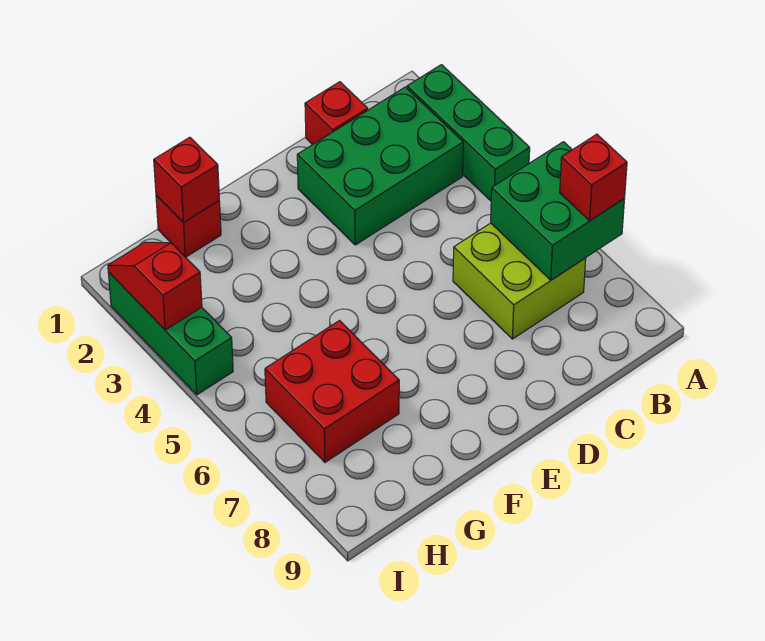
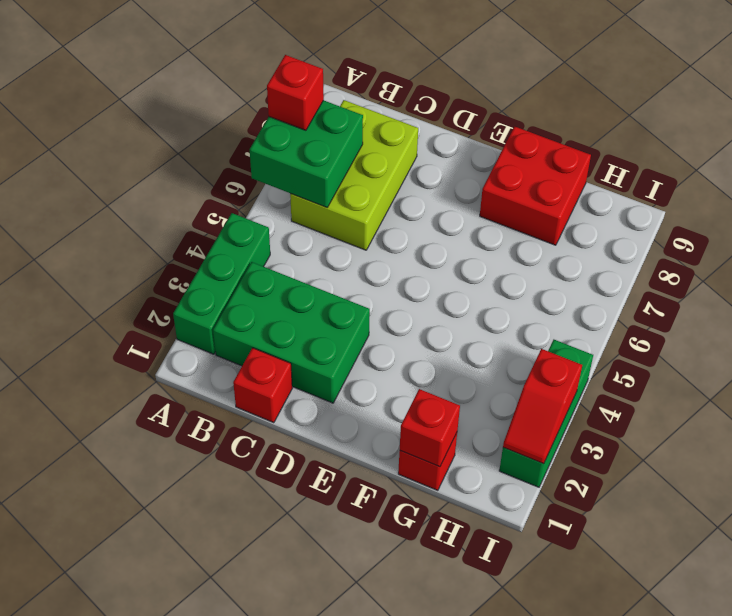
lime 2x2 brick [453,223,586,339] -> lime 2x3 brick [290,100,418,250]
red 2x2 brick [265,321,399,462] -> red 2x2 brick moved to [480,126,591,245]

